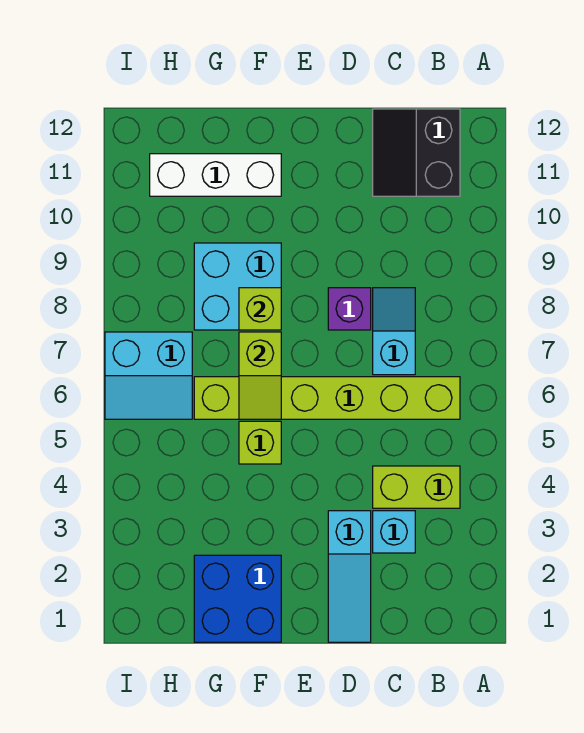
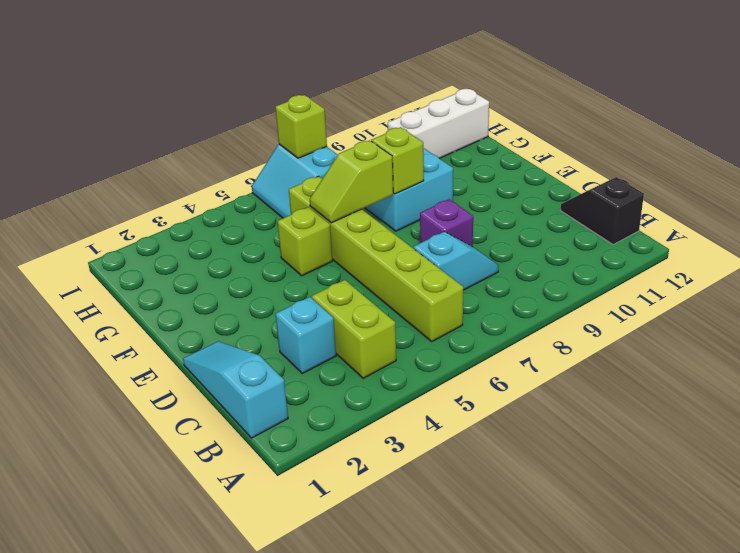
black 2x2 slope [373,109,460,196] -> black 1x2 slope [560,177,644,244]
cyan 1x3 slope [328,511,371,642] -> cyan 1x3 slope turned to [183,341,288,438]
blue 2x2 brick [194,555,281,642] -> none
white 1x3 brick [150,154,281,196] -> white 1x3 brick turned to [388,89,489,158]
none -> lime 1x1 brick [275,95,327,158]

